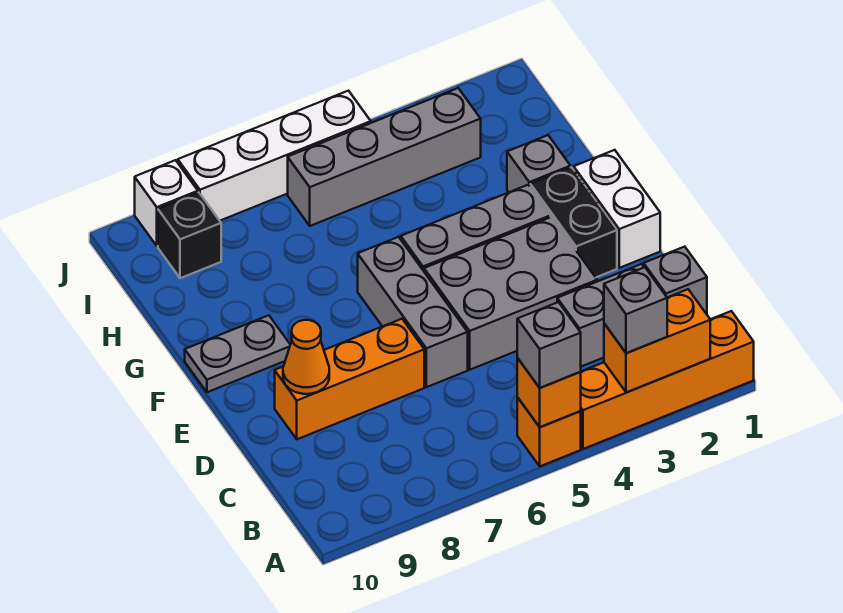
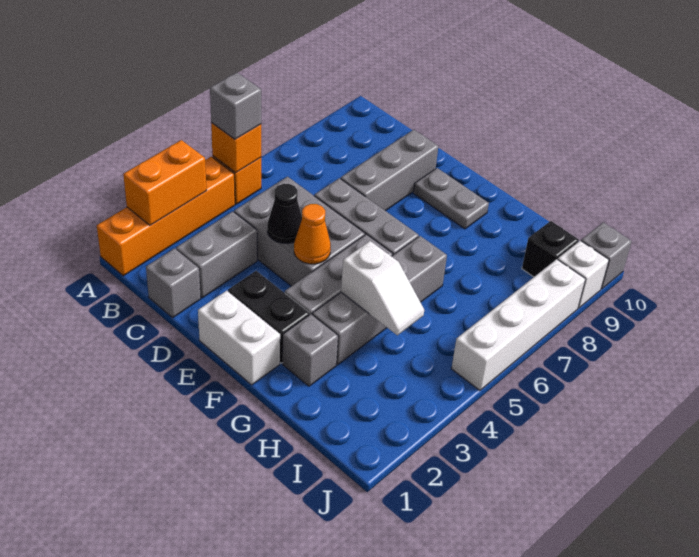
grey 1x1 brick [604,267,667,353] -> grey 1x1 brick moved to [581,222,632,289]
grey 2x3 brick [424,217,597,370] -> grey 2x3 brick turned to [234,177,365,286]
none -> black 1x1 cone [267,184,302,243]
orange 1x3 brick [275,319,424,439] -> grey 1x3 brick [341,130,438,211]
orange 1x1 cone [283,320,329,394] -> orange 1x1 cone moved to [294,204,331,264]
grey 1x2 plate [185,315,290,392] -> grey 1x2 plate turned to [413,168,489,229]
none -> white 1x2 slope [341,241,424,335]
grey 1x4 brick [288,88,481,226] -> grey 1x4 brick moved to [312,236,447,365]

